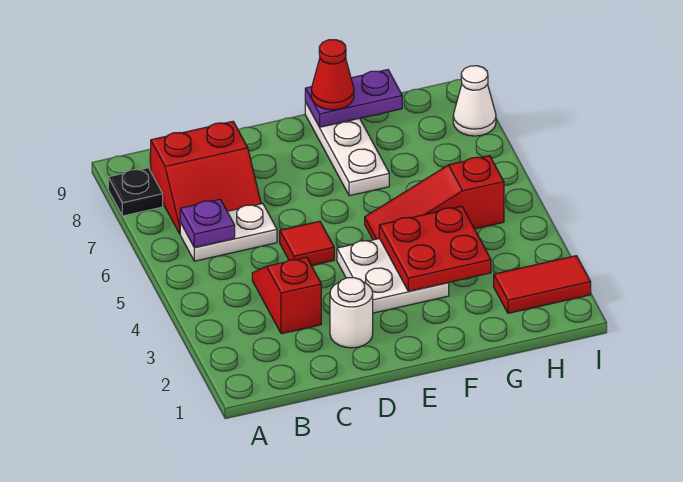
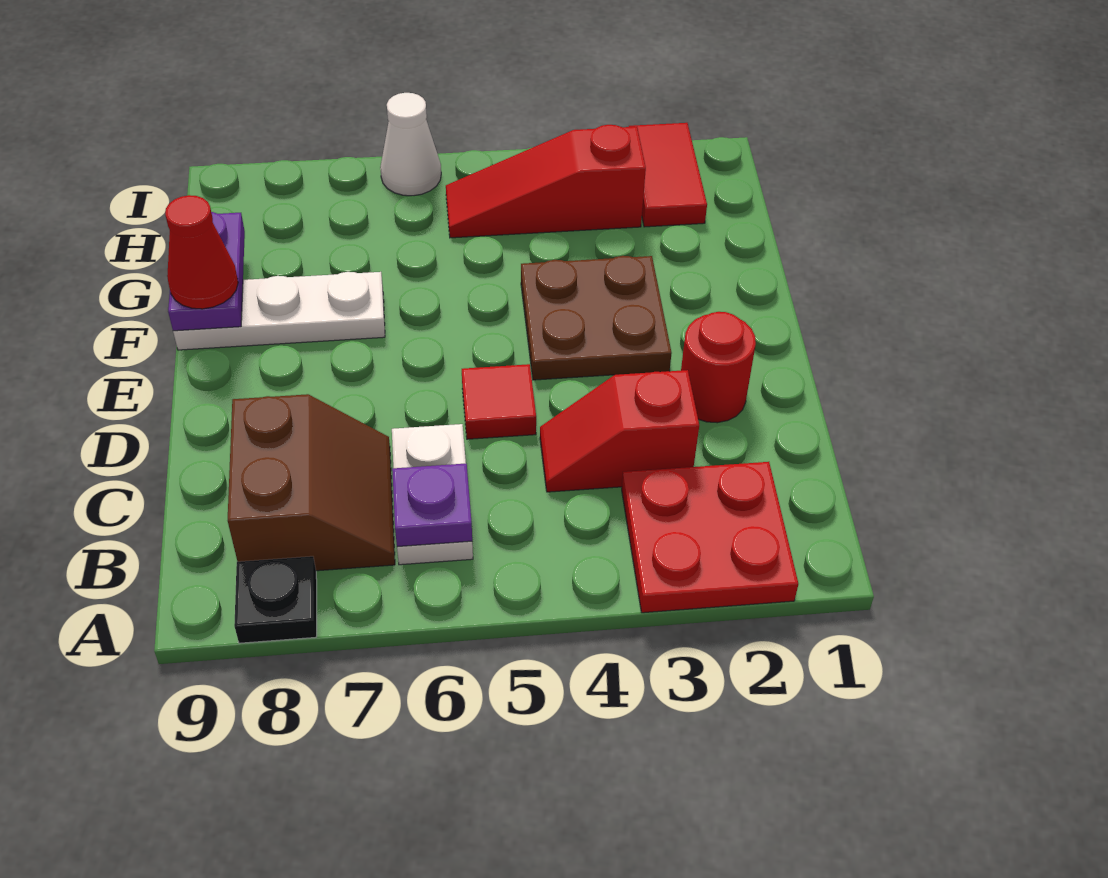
red 2x2 slope [151,121,261,234] -> brown 2x2 slope [228,394,395,571]
white 1x1 round brick [330,278,373,348] -> red 1x1 round brick [681,312,756,423]
white 2x2 plate [337,239,449,313] -> brown 2x2 plate [521,256,672,380]
red 2x2 plate [379,206,491,291] -> red 2x2 plate moved to [622,462,798,613]
red 1x3 slope [365,156,504,240] -> red 1x3 slope turned to [446,125,646,238]
white 1x1 cone [453,66,496,136] -> white 1x1 cone moved to [380,93,441,196]

